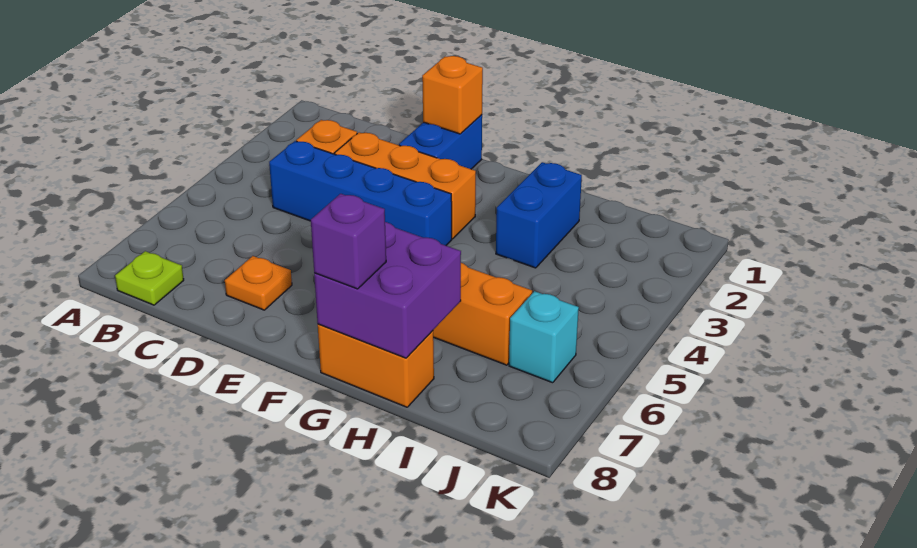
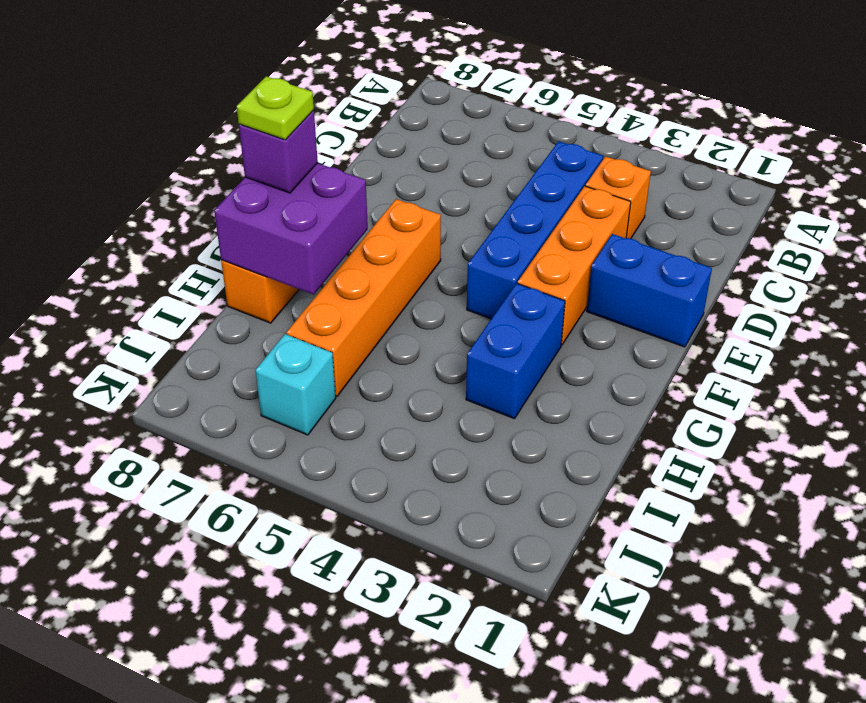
lime 1x1 plate [115,251,184,305] -> lime 1x1 plate moved to [237,76,314,140]
orange 1x1 plate [225,256,292,310] -> none
orange 1x1 brick [422,56,483,134] -> none
blue 1x2 brick [496,162,582,268] -> blue 1x2 brick turned to [466,283,565,419]

